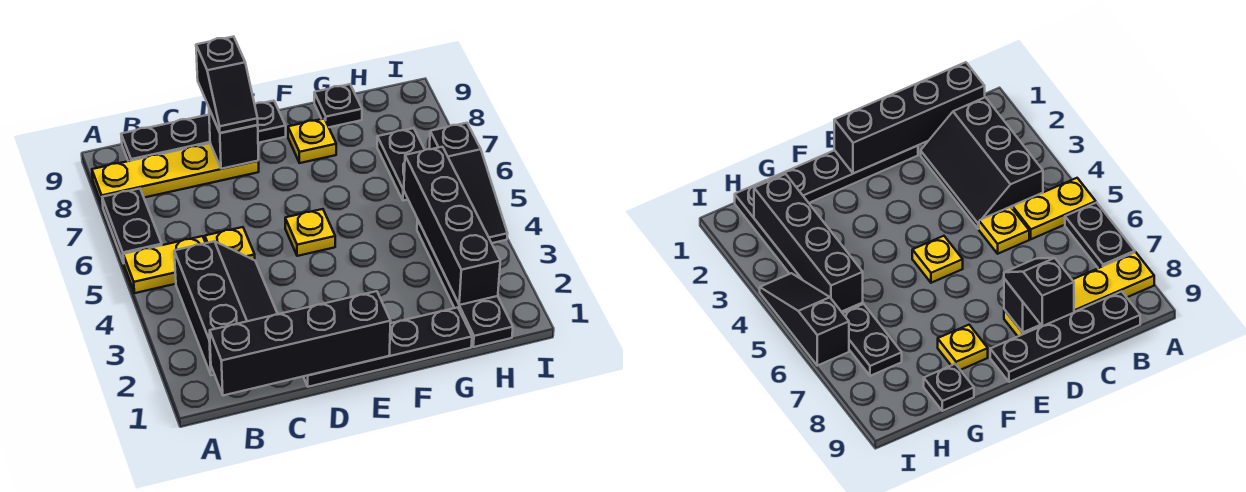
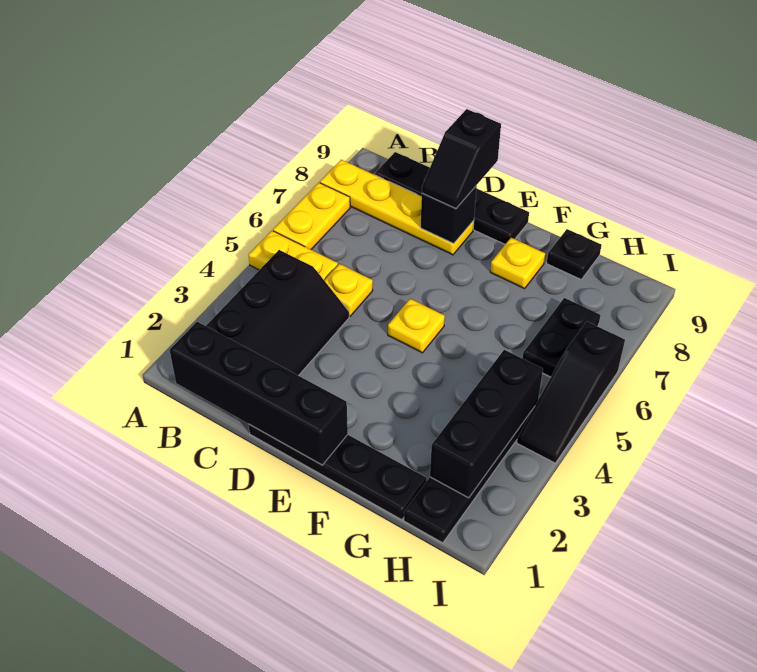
black 1x2 plate [102,189,162,263] -> yellow 1x2 plate [273,183,350,249]
black 1x4 brick [404,147,500,305] -> black 1x3 brick [430,350,543,498]

